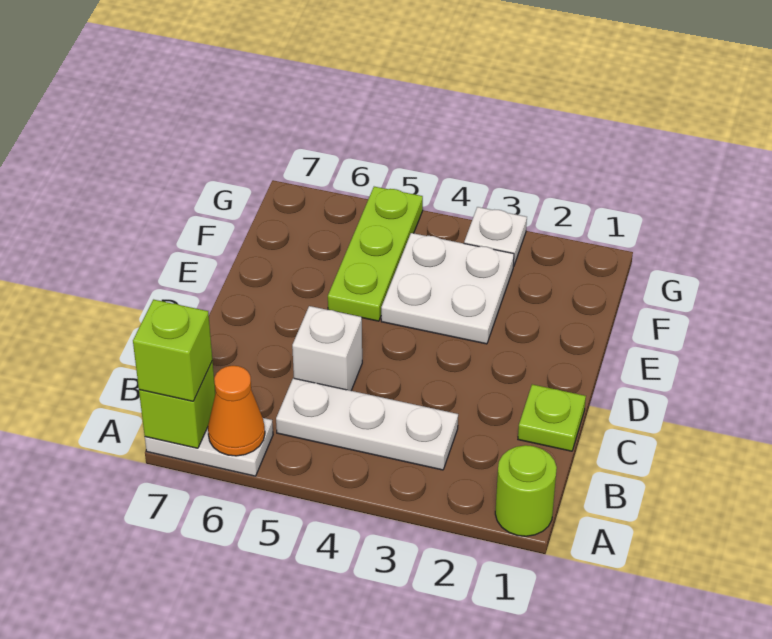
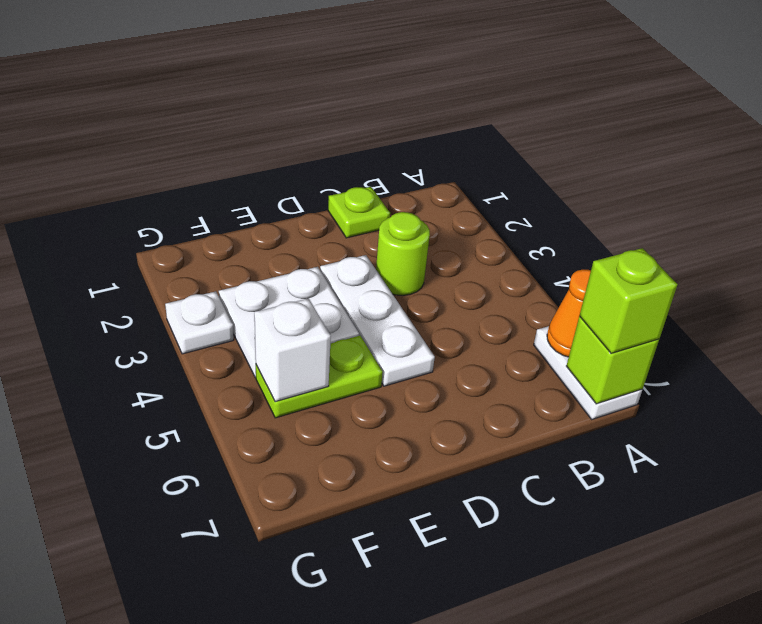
lime 1x1 round brick [495,445,557,536] -> lime 1x1 round brick moved to [376,212,430,296]
white 1x3 plate [276,378,458,470] -> white 1x3 plate moved to [320,255,435,386]
white 1x1 brick [292,306,362,391] -> white 1x1 brick moved to [254,298,331,402]
lime 1x3 plate [328,187,423,321] -> lime 1x2 plate [256,336,383,418]

